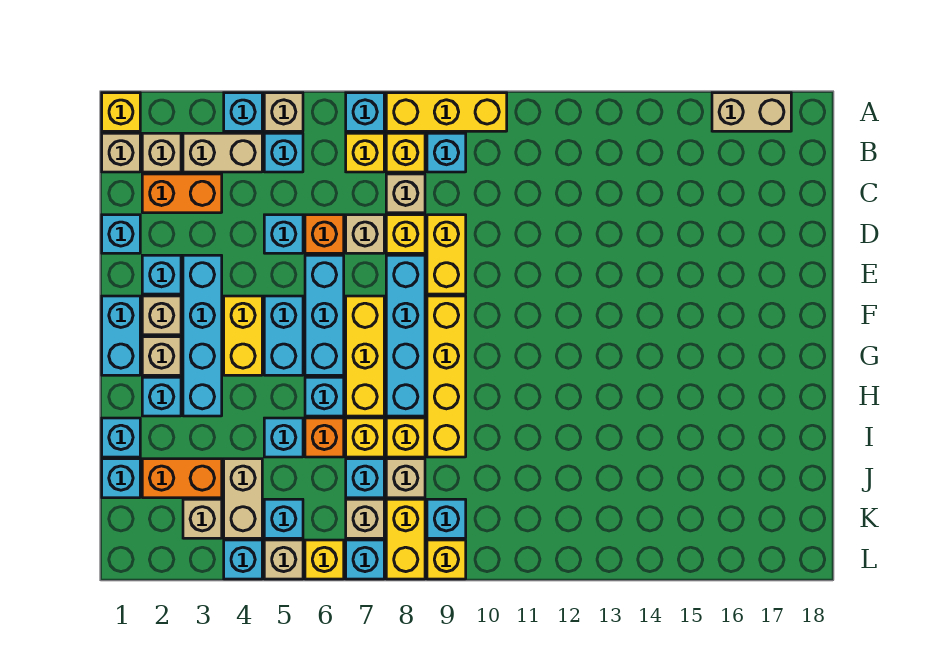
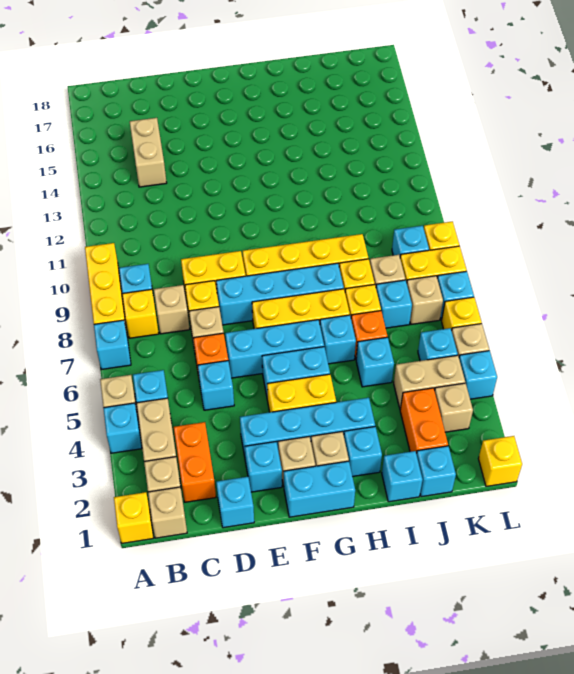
tan 1x2 brick [712,93,791,131] -> tan 1x2 brick moved to [130,118,167,187]
yellow 1x1 brick [346,133,384,172] -> yellow 1x1 brick moved to [478,436,522,486]

